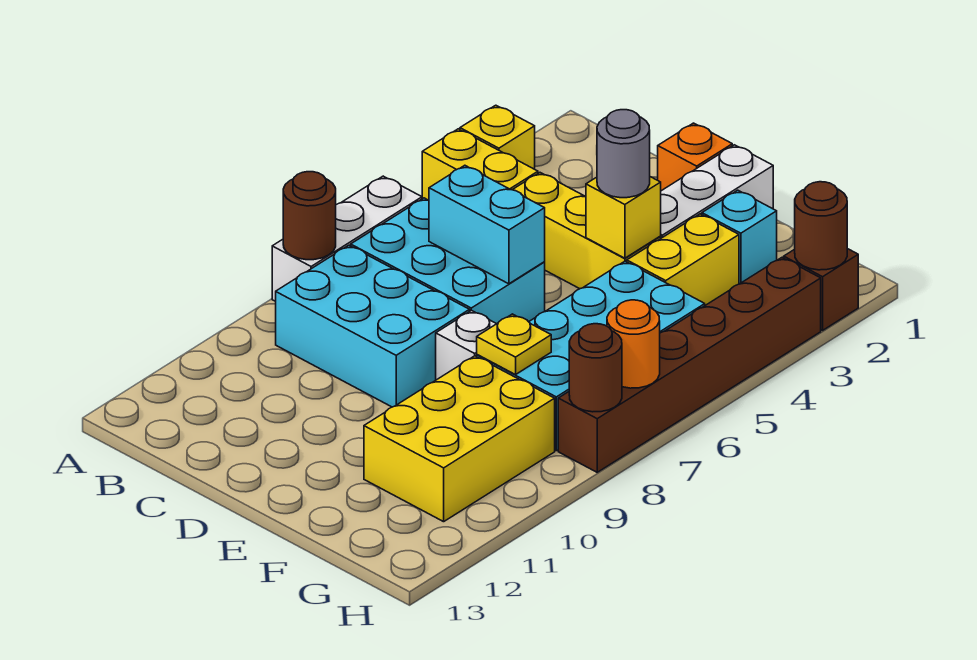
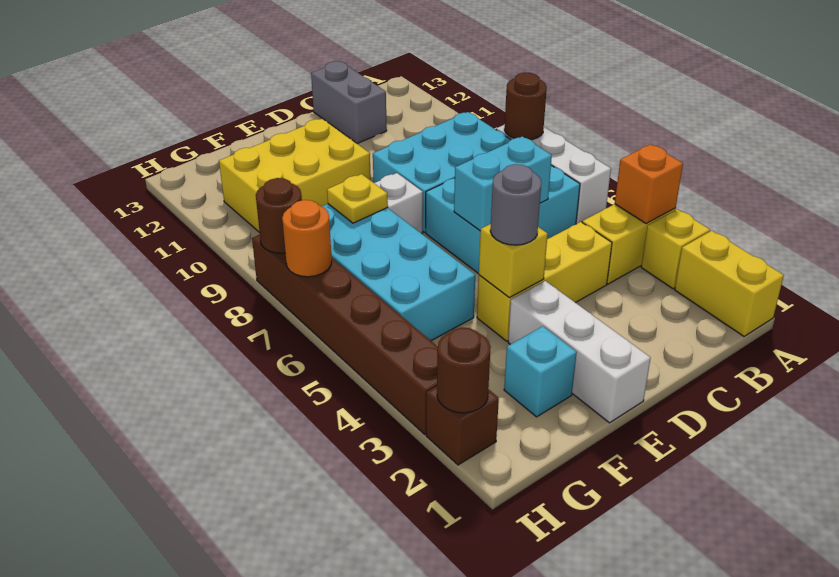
none -> grey 1x2 brick [311,61,387,144]
orange 1x1 brick [658,123,732,191] -> orange 1x1 brick moved to [615,144,683,224]
yellow 1x2 brick [627,214,739,305] -> yellow 1x2 brick moved to [675,231,784,336]
yellow 2x3 brick [364,356,555,522] -> yellow 2x3 brick turned to [219,119,371,233]

